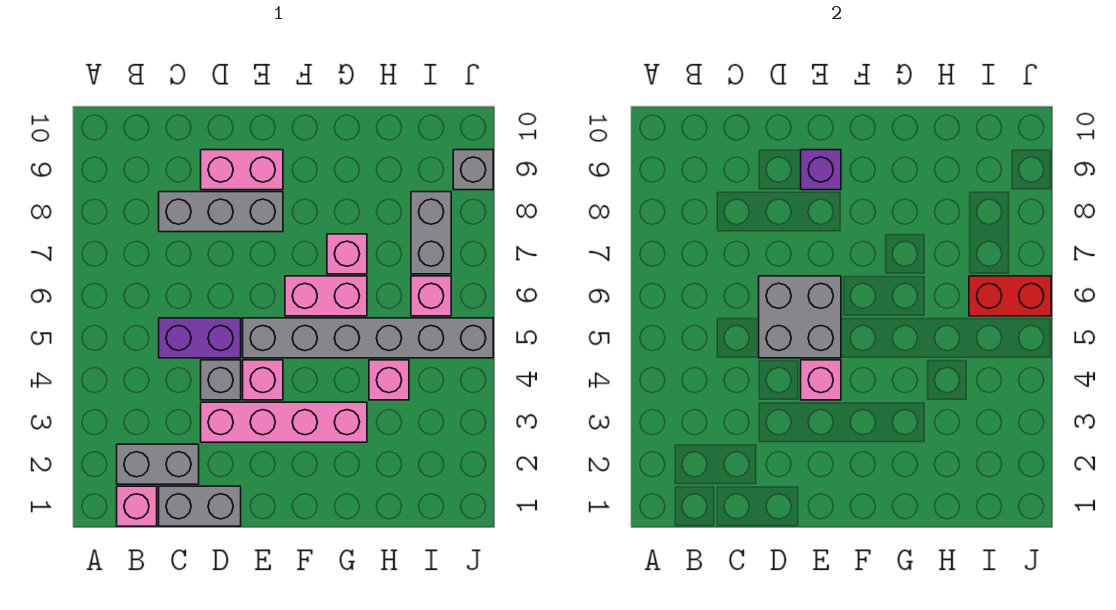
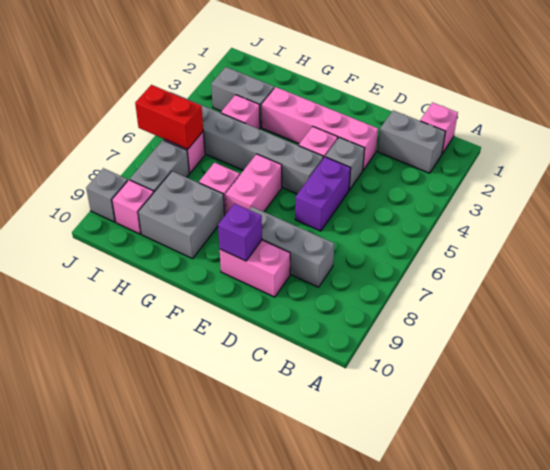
grey 1x2 brick [159,486,241,526] -> grey 1x2 brick moved to [211,67,274,128]
purple 1x2 brick [159,318,241,358] -> purple 1x2 brick turned to [295,157,351,231]
grey 2x2 brick [759,276,841,358] -> grey 2x2 brick moved to [138,171,225,259]
pink 1x1 brick [801,360,841,400] -> pink 1x1 brick moved to [112,180,154,234]
pink 1x2 brick [285,276,367,316] -> pink 1x2 brick turned to [226,154,282,212]

